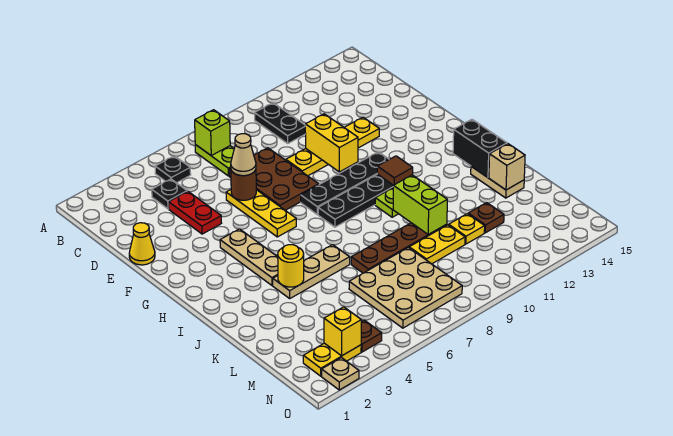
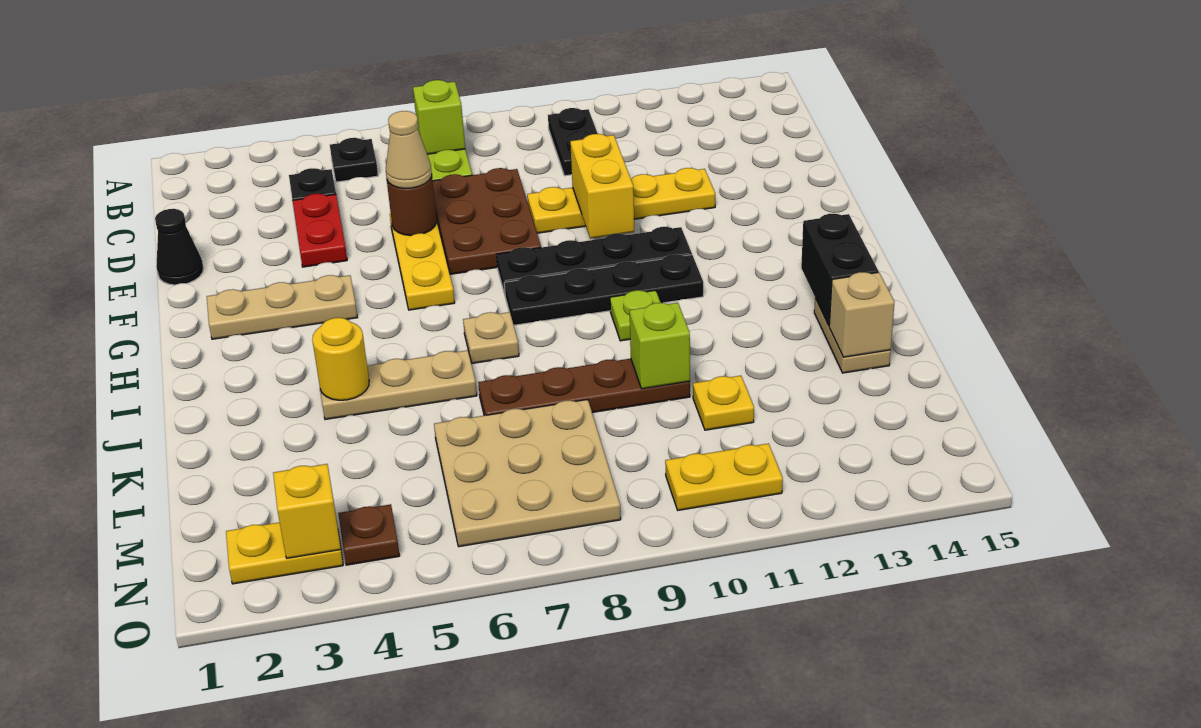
yellow 1x1 cone [129,223,155,265] -> black 1x1 cone [155,209,204,285]
tan 1x3 plate [220,229,278,285] -> tan 1x3 plate turned to [207,275,358,339]
brown 1x1 tile [377,156,413,185] -> none
lime 1x2 brick [393,175,447,234] -> lime 1x1 brick [630,303,690,389]
yellow 1x2 plate [409,225,465,264] -> yellow 1x2 plate moved to [665,443,783,510]
brown 1x1 plate [468,203,504,233] -> none
tan 1x1 plate [322,358,359,390] -> tan 1x1 plate moved to [463,312,519,363]

